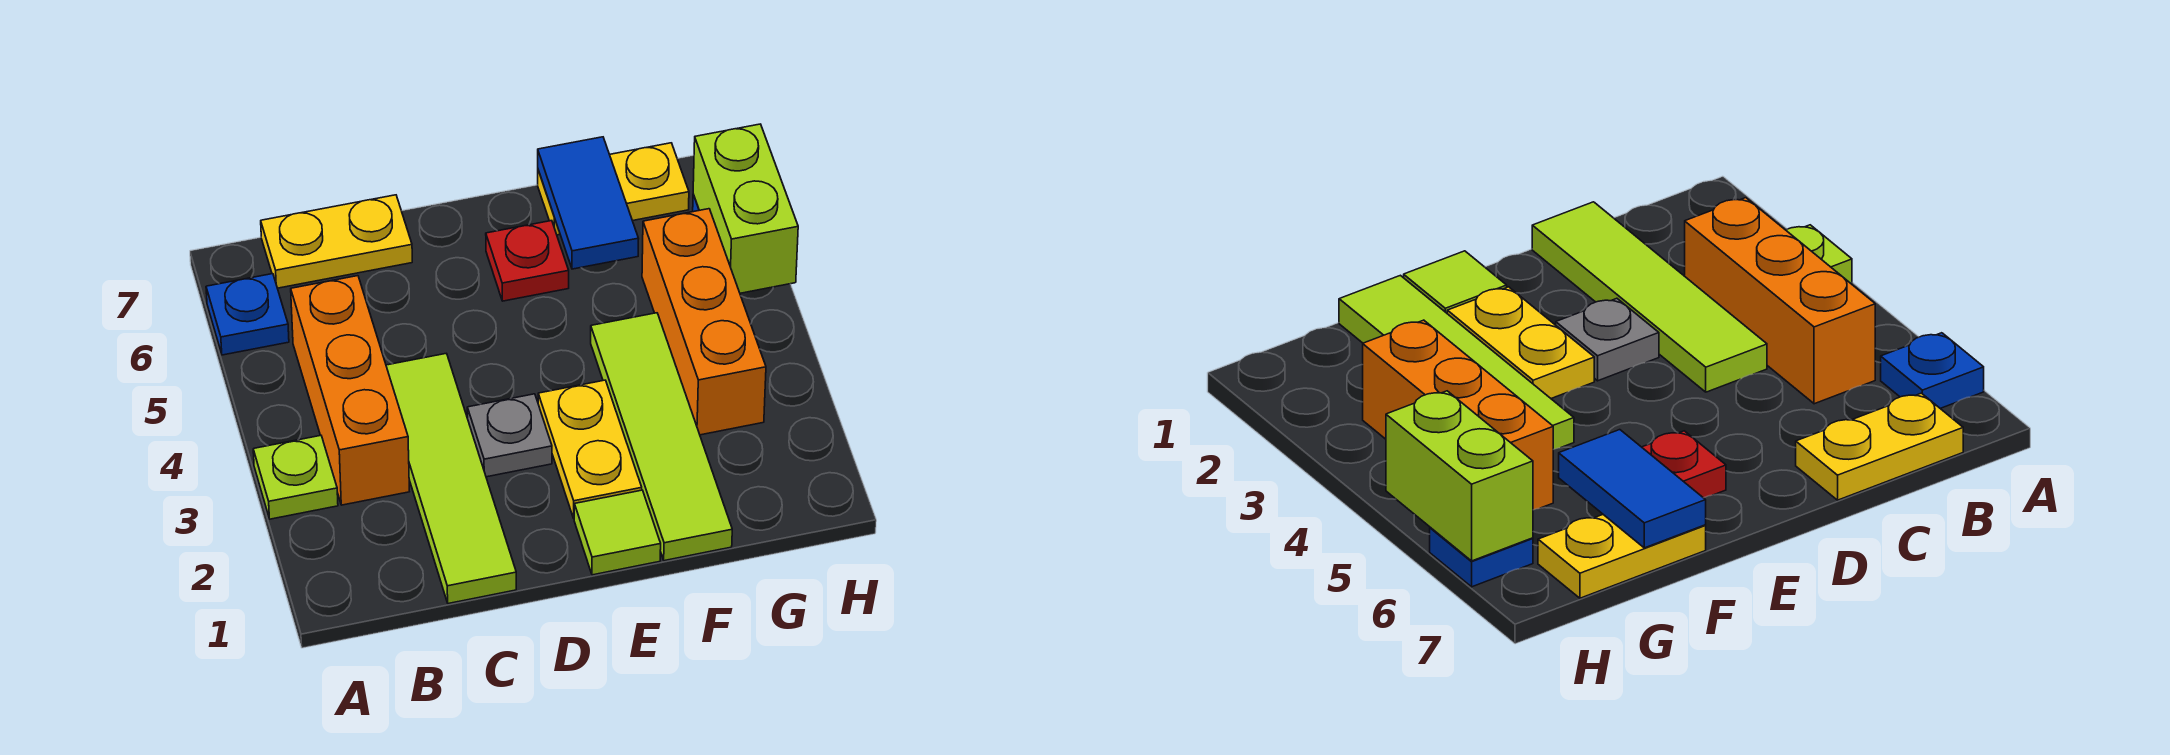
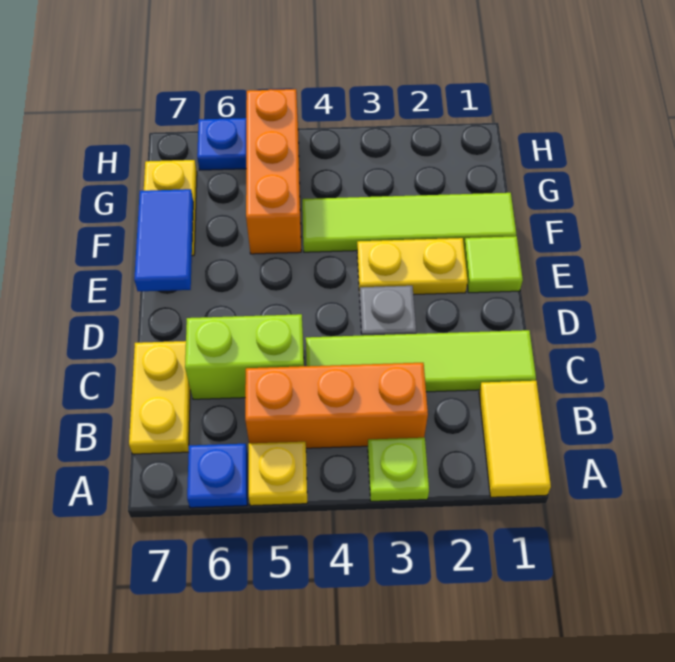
none -> yellow 1x2 tile [479,381,551,497]
none -> yellow 1x1 plate [249,442,307,506]
red 1x1 plate [486,221,569,301] -> none
blue 1x2 tile [538,137,639,269] -> blue 1x2 tile turned to [134,189,193,291]
orange 1x3 brick [642,209,766,435] -> orange 1x3 brick turned to [246,89,301,254]
lime 1x2 brick [693,124,798,293] -> lime 1x2 brick moved to [185,314,304,399]

